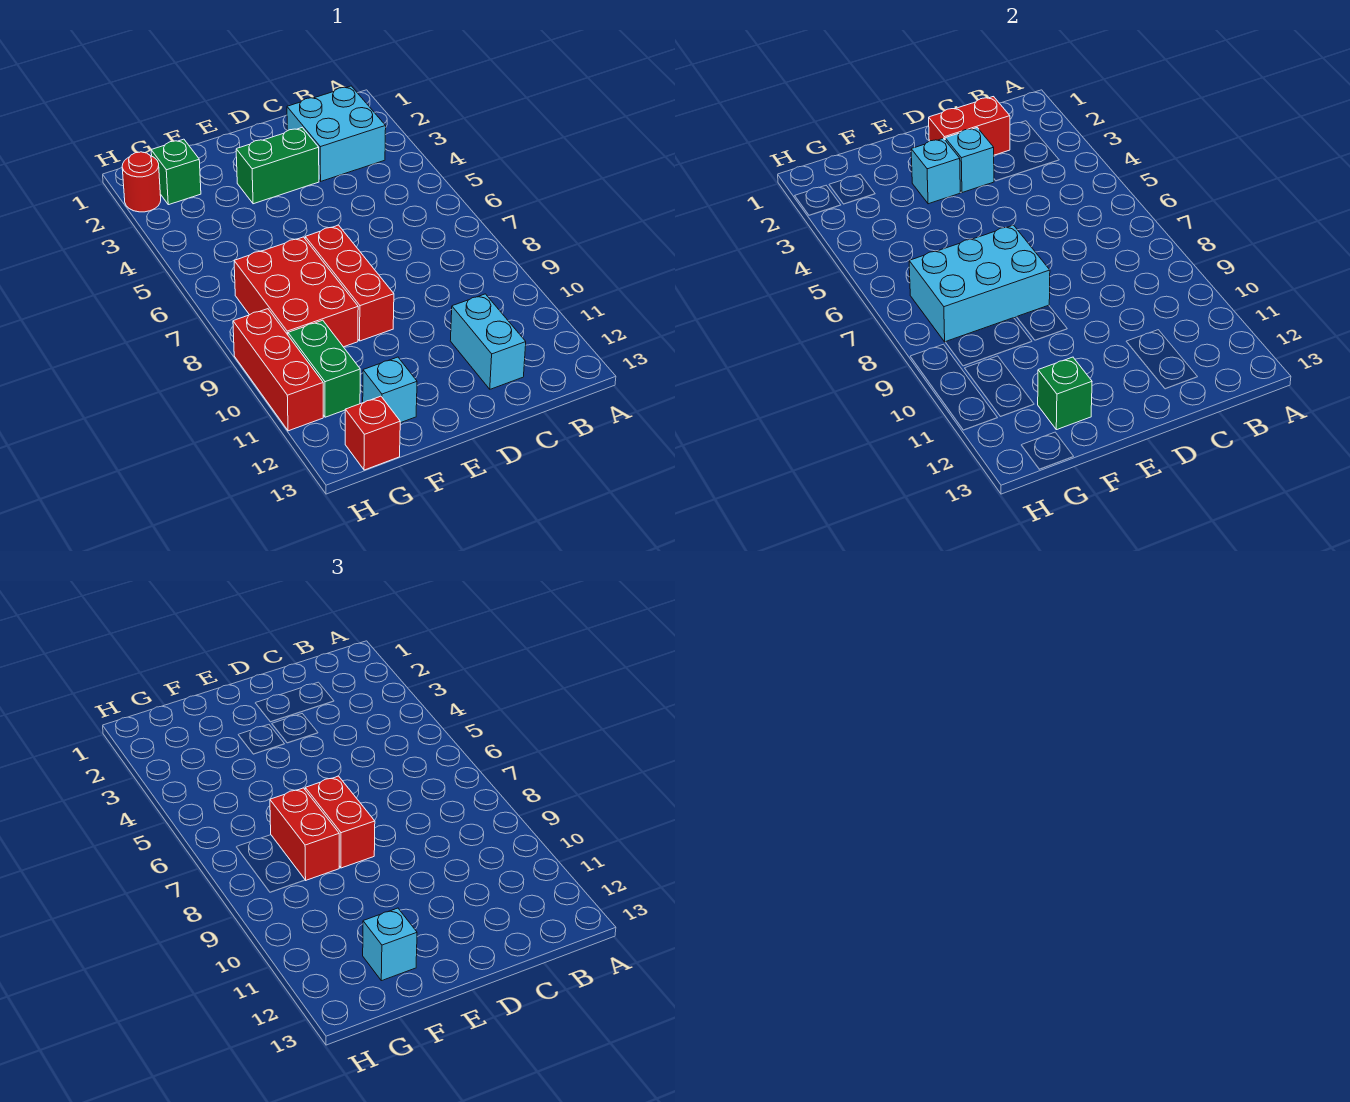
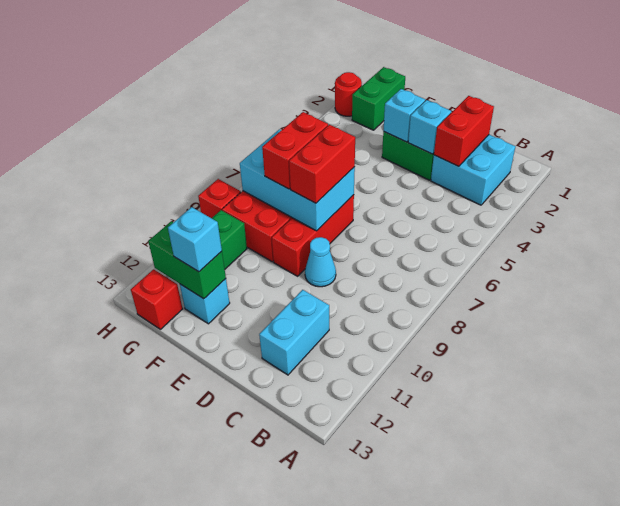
red 1x2 brick [929,97,1010,155] -> red 1x2 brick turned to [434,96,494,166]
none -> cyan 1x1 cone [305,237,336,287]
green 1x1 brick [1038,357,1092,430] -> green 1x2 brick [148,221,226,299]
green 1x1 brick [151,139,201,205] -> green 1x2 brick [352,67,405,130]
red 1x3 brick [233,309,323,431] -> red 1x1 brick [198,179,241,218]

